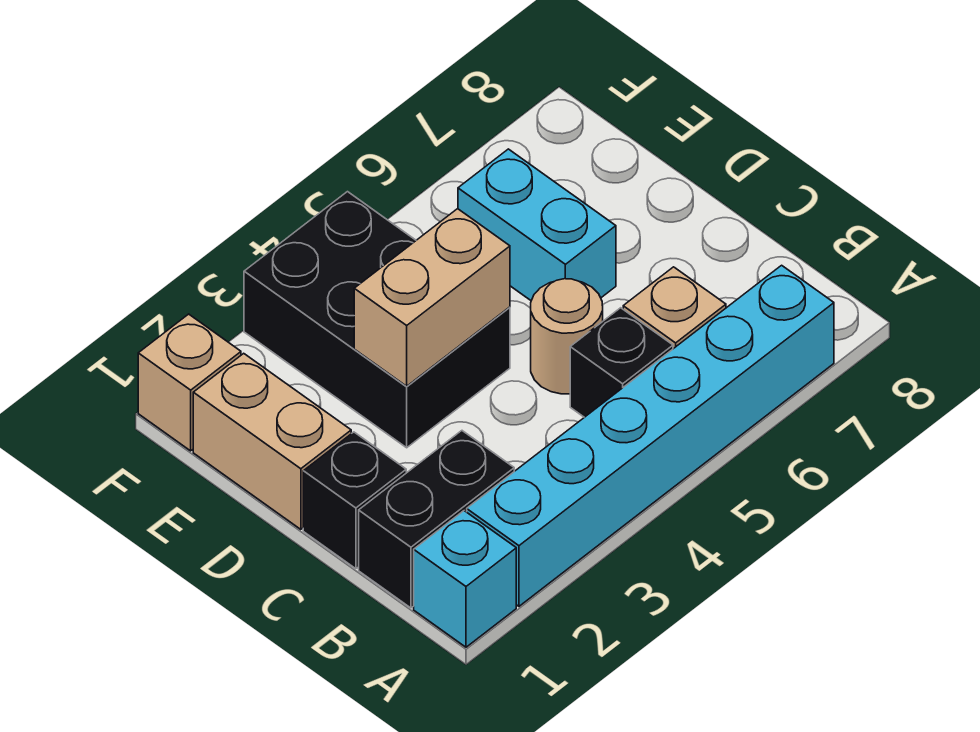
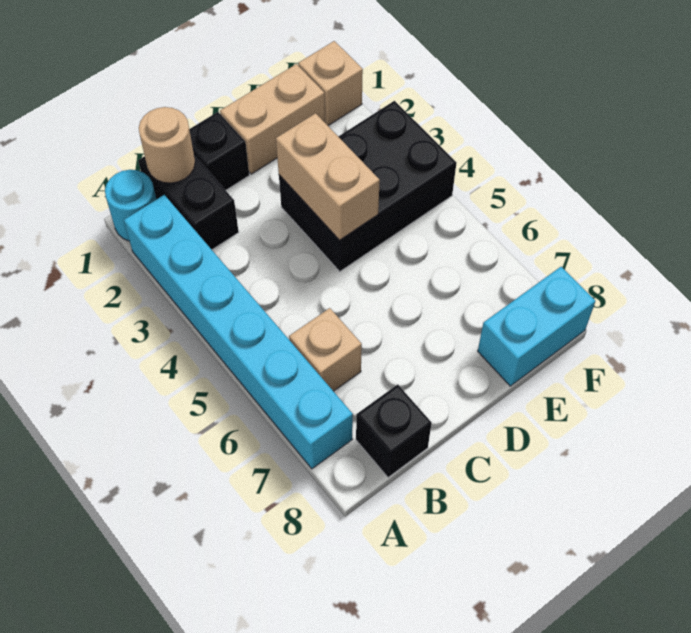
cyan 1x1 brick [414,511,516,647] -> cyan 1x1 round brick [105,170,156,241]
black 1x1 brick [570,308,673,417] -> black 1x1 brick moved to [356,384,432,477]
tan 1x1 round brick [531,279,603,394] -> tan 1x1 round brick moved to [139,107,195,183]
cyan 1x2 brick [458,149,616,301] -> cyan 1x2 brick moved to [478,267,595,386]

